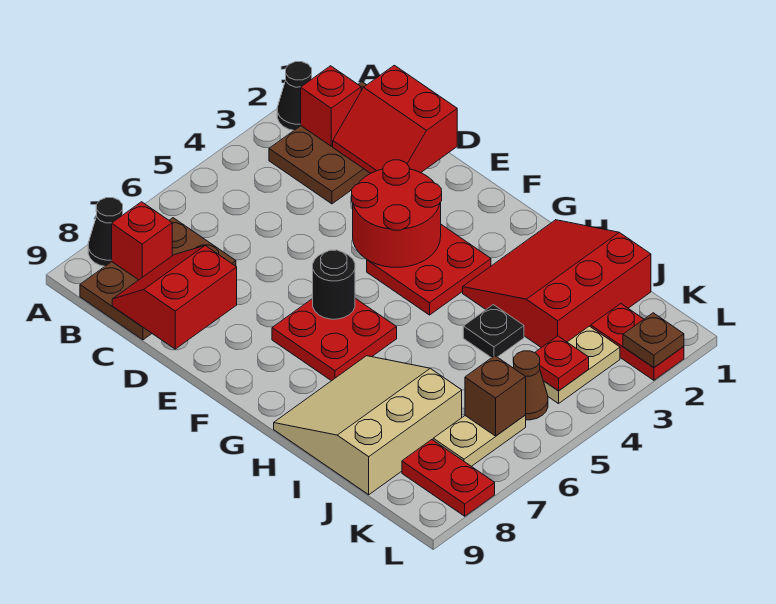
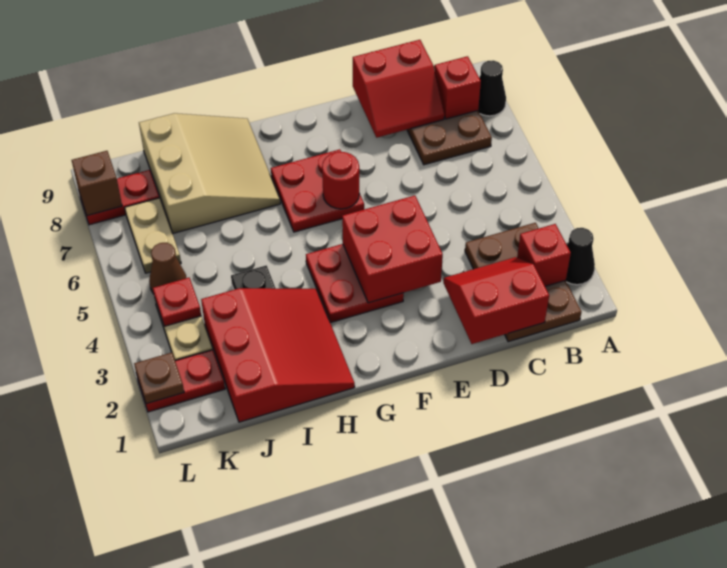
red 2x2 slope [112,246,237,349] -> red 2x2 slope turned to [353,40,444,138]
red 2x2 round brick [352,160,442,267] -> red 2x2 brick [342,196,443,303]
black 1x1 round brick [313,250,355,319] -> red 1x1 round brick [322,152,359,209]
brown 1x1 brick [465,356,526,436] -> brown 1x1 brick moved to [72,151,122,216]

